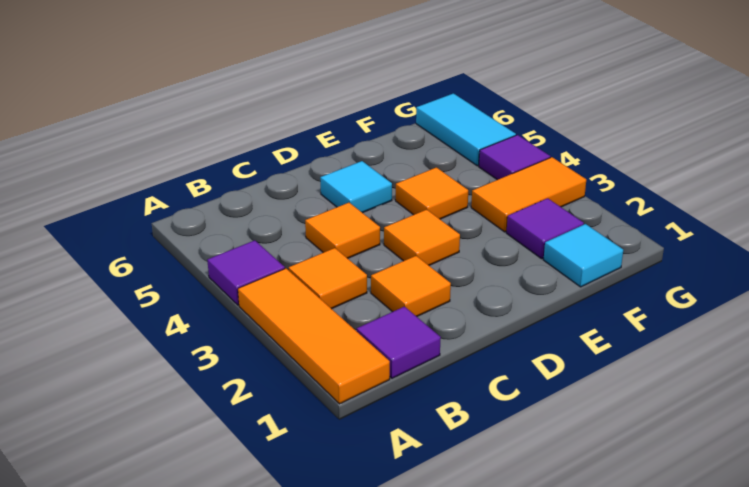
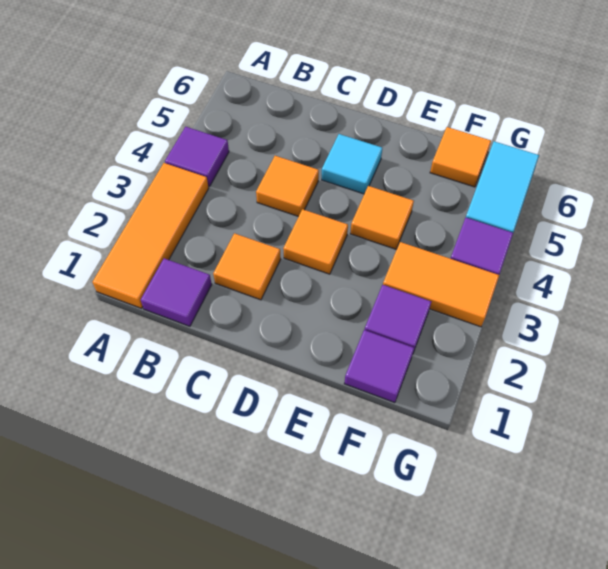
orange 1x1 tile [289,248,367,309] -> orange 1x1 tile moved to [430,127,491,187]
cyan 1x1 tile [544,224,623,287] -> purple 1x1 tile [344,330,414,403]

